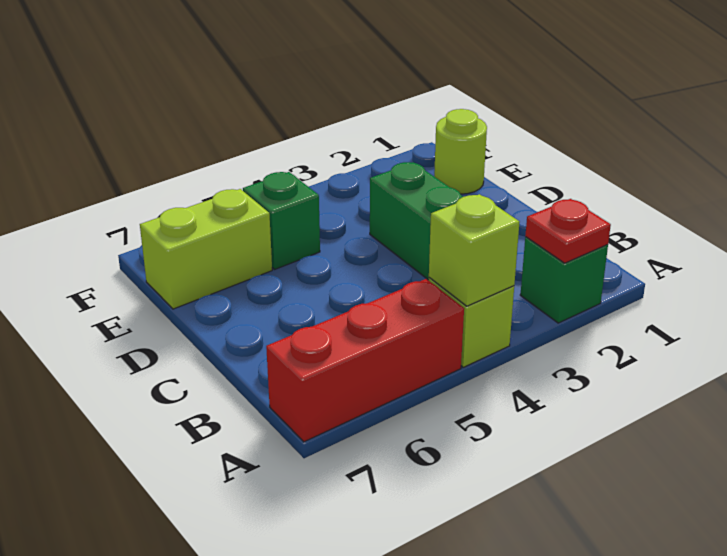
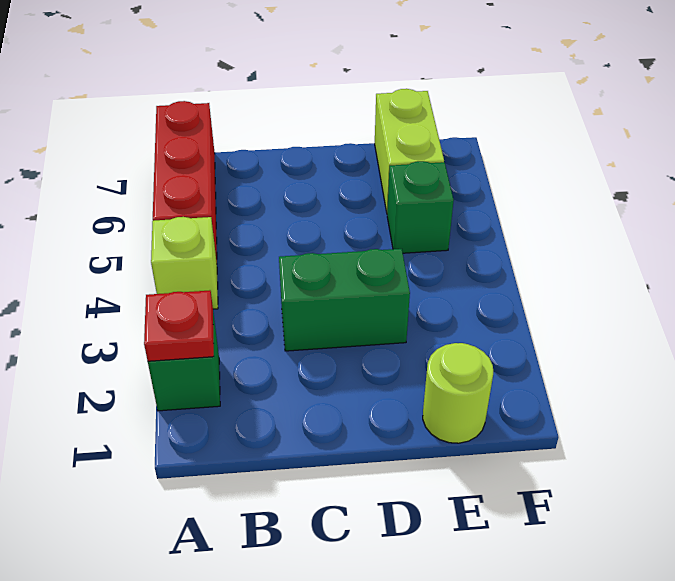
lime 1x1 brick [429,194,519,306] -> none

